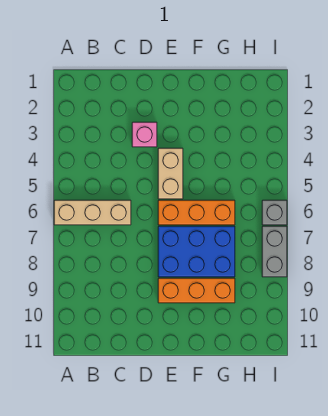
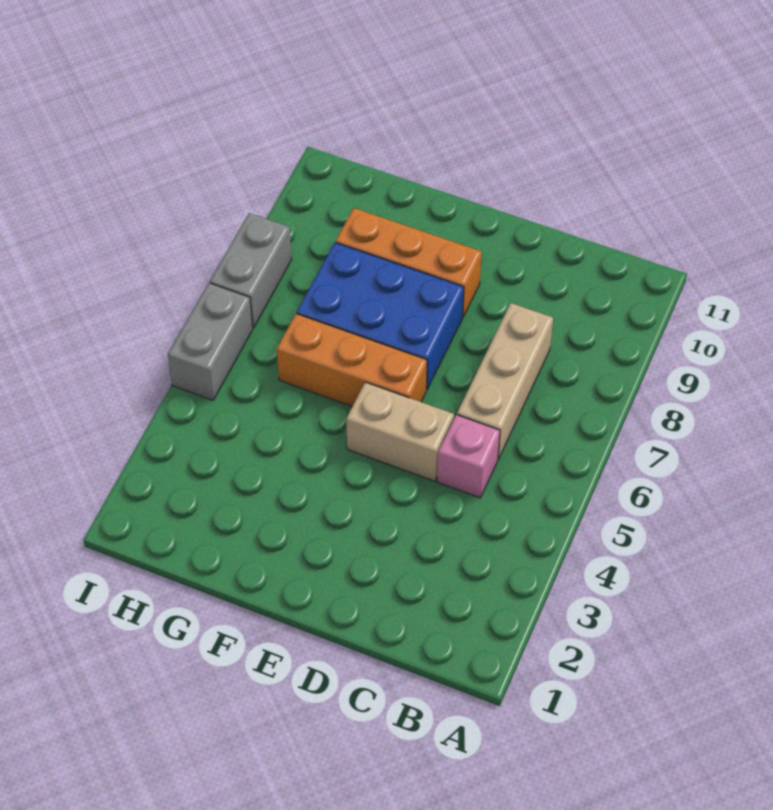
tan 1x3 brick [54,200,131,225] -> tan 1x3 brick turned to [457,303,553,459]
pink 1x1 brick [132,122,157,147] -> pink 1x1 brick moved to [437,415,500,498]
tan 1x2 brick [158,148,183,199] -> tan 1x2 brick turned to [346,382,454,481]
grey 1x1 brick [262,200,287,225] -> grey 1x2 brick [168,283,253,400]

